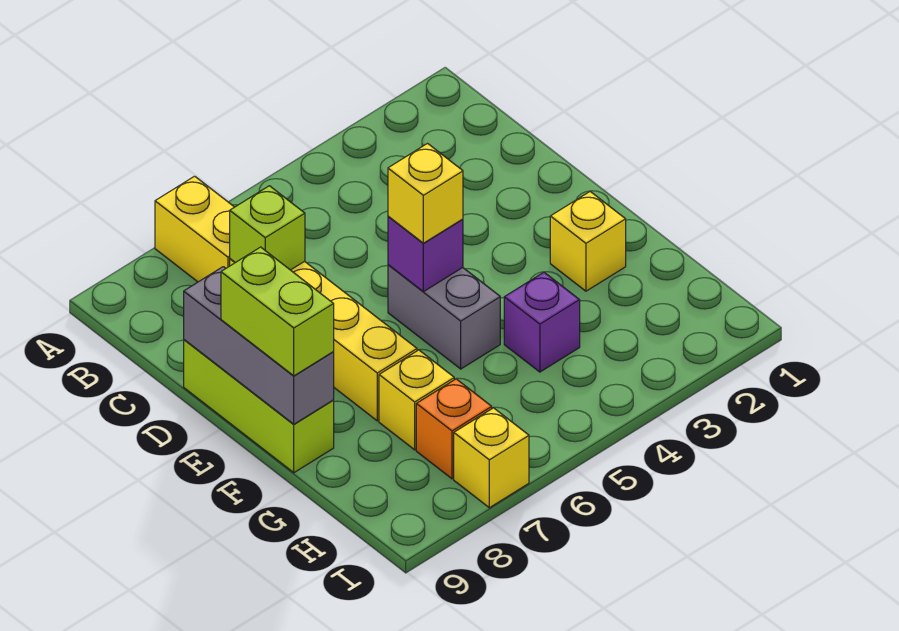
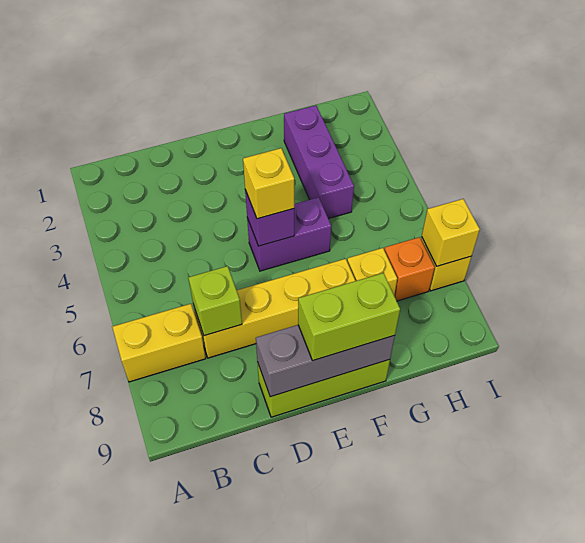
grey 1x2 brick [388,265,500,369] -> purple 1x2 brick [247,197,331,271]
yellow 1x1 brick [550,192,626,291] -> yellow 1x1 brick moved to [422,199,480,266]
purple 1x1 brick [504,272,580,372] -> purple 1x3 brick [284,105,354,219]

